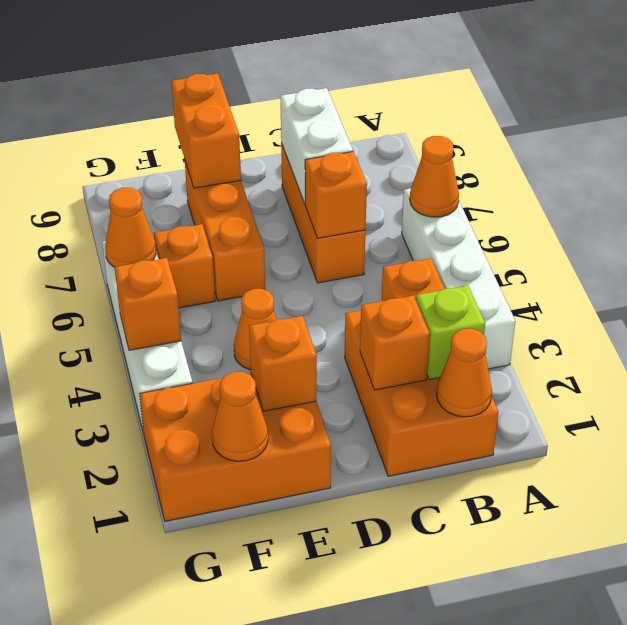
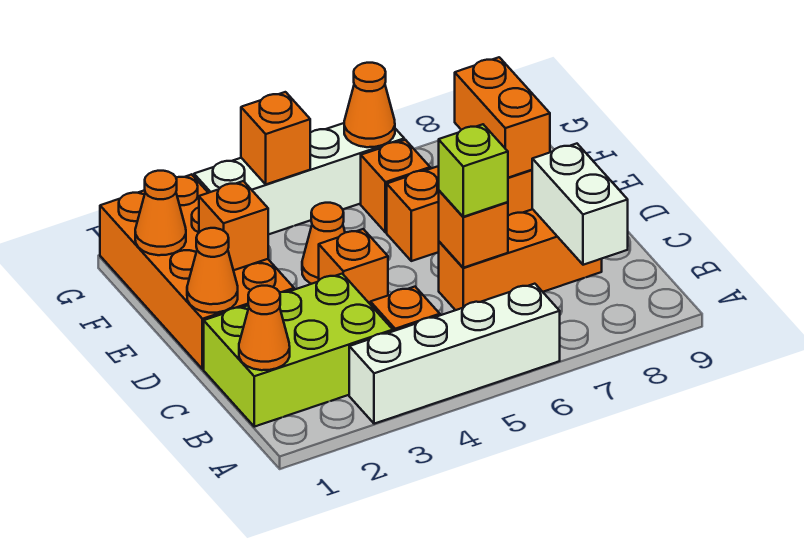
orange 1x1 cone [410,136,459,217] -> orange 1x1 cone moved to [187,228,238,313]
orange 2x3 brick [345,310,498,476] -> lime 2x3 brick [204,274,393,427]
lime 1x1 brick [416,286,485,379] -> lime 1x1 brick moved to [439,124,508,217]
orange 1x1 brick [360,295,430,390] -> orange 1x1 brick moved to [319,229,388,304]
white 1x2 brick [280,88,353,204] -> white 1x2 brick turned to [532,144,628,265]
orange 2x3 brick [139,373,331,521] -> orange 2x4 brick [100,174,294,369]
orange 1x2 brick [171,73,241,188] -> orange 1x2 brick turned to [455,57,550,178]

